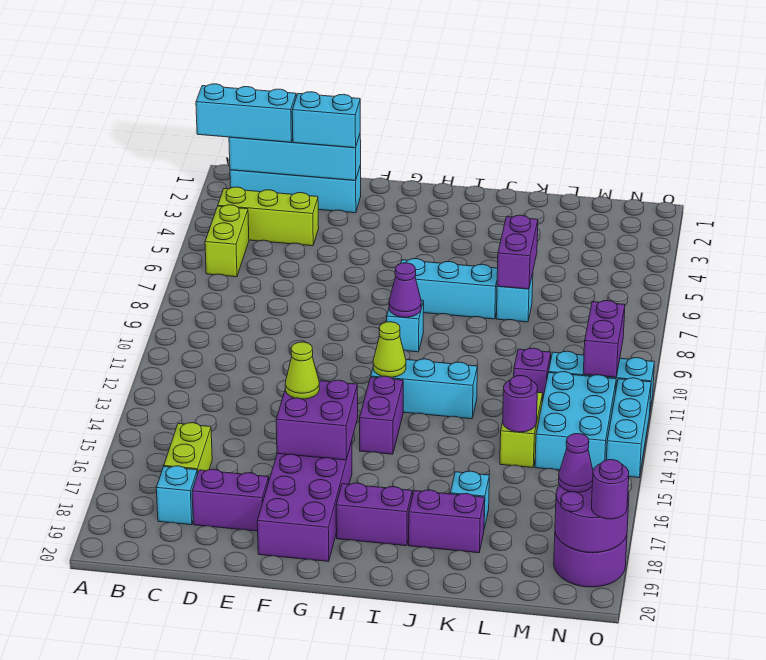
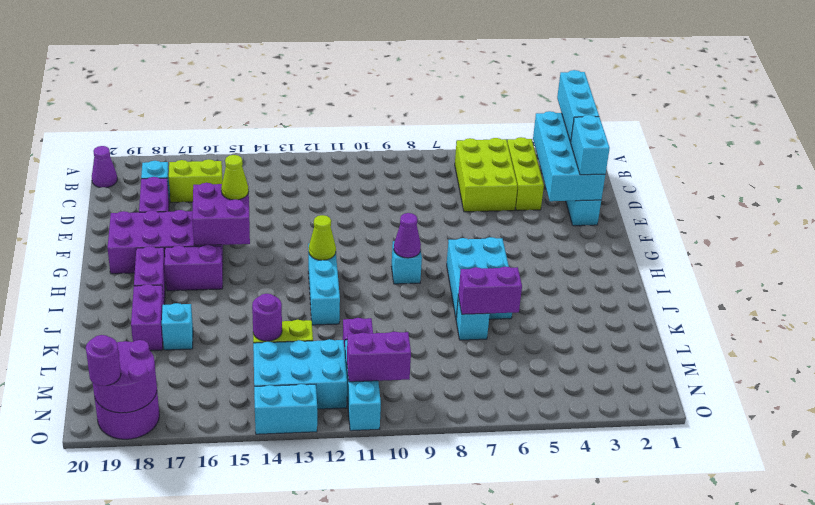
cyan 1x4 brick [229,135,361,180] -> cyan 2x4 brick [533,111,605,201]
lime 1x2 brick [205,205,249,277] -> lime 2x3 brick [455,138,517,212]
cyan 1x3 brick [401,259,498,319] -> cyan 2x3 brick [447,237,512,319]
purple 1x2 brick [360,376,403,454] -> purple 1x2 brick moved to [164,245,223,291]
purple 1x1 cone [559,434,593,492] -> purple 1x1 cone moved to [92,146,117,188]
cyan 1x3 brick [606,378,651,478] -> cyan 1x2 brick [254,384,317,434]

